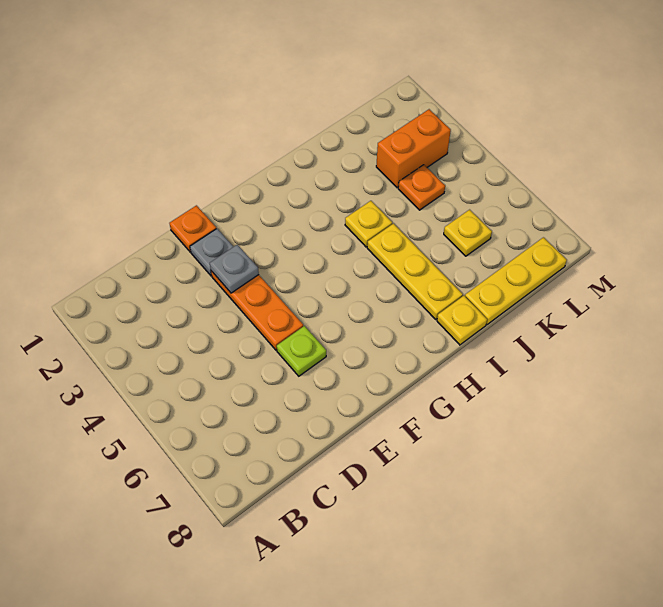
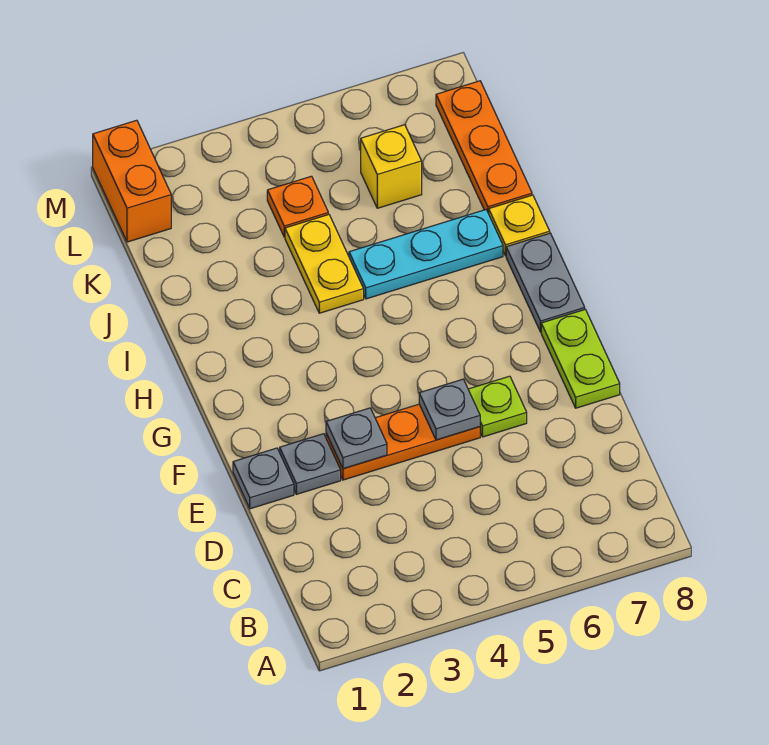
orange 1x1 plate [169,205,216,252] -> grey 1x1 plate [233,448,294,509]
none -> grey 1x1 plate [419,379,480,440]
none -> lime 1x2 plate [541,309,620,408]
none -> grey 1x2 plate [506,233,585,332]
yellow 1x1 plate [345,201,392,247] -> yellow 1x2 plate [285,214,364,313]
yellow 1x3 plate [367,224,463,319] -> cyan 1x3 plate [349,210,503,299]
yellow 1x3 plate [465,237,567,325] -> orange 1x3 plate [436,81,532,213]
orange 1x2 brick [376,109,451,188] -> orange 1x2 brick moved to [93,120,171,242]
yellow 1x1 plate [444,210,492,256] -> yellow 1x1 brick [361,125,422,208]

